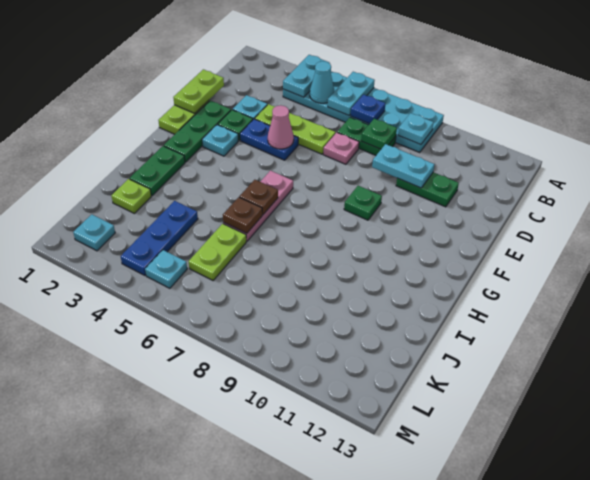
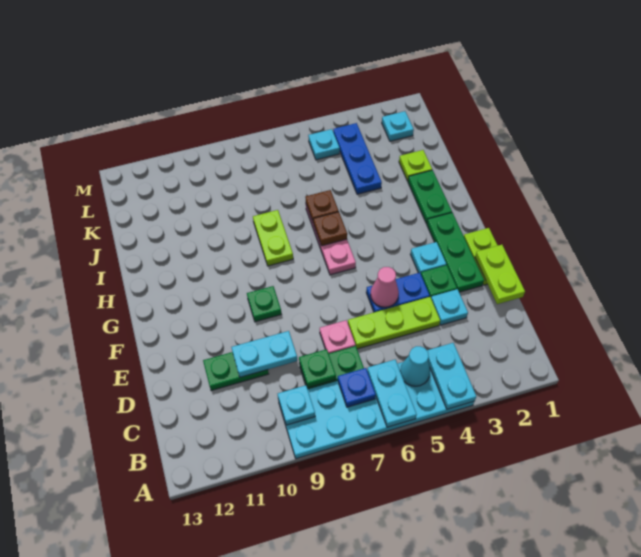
lime 1x2 plate [189,224,246,280] -> lime 1x2 plate moved to [253,210,293,266]

